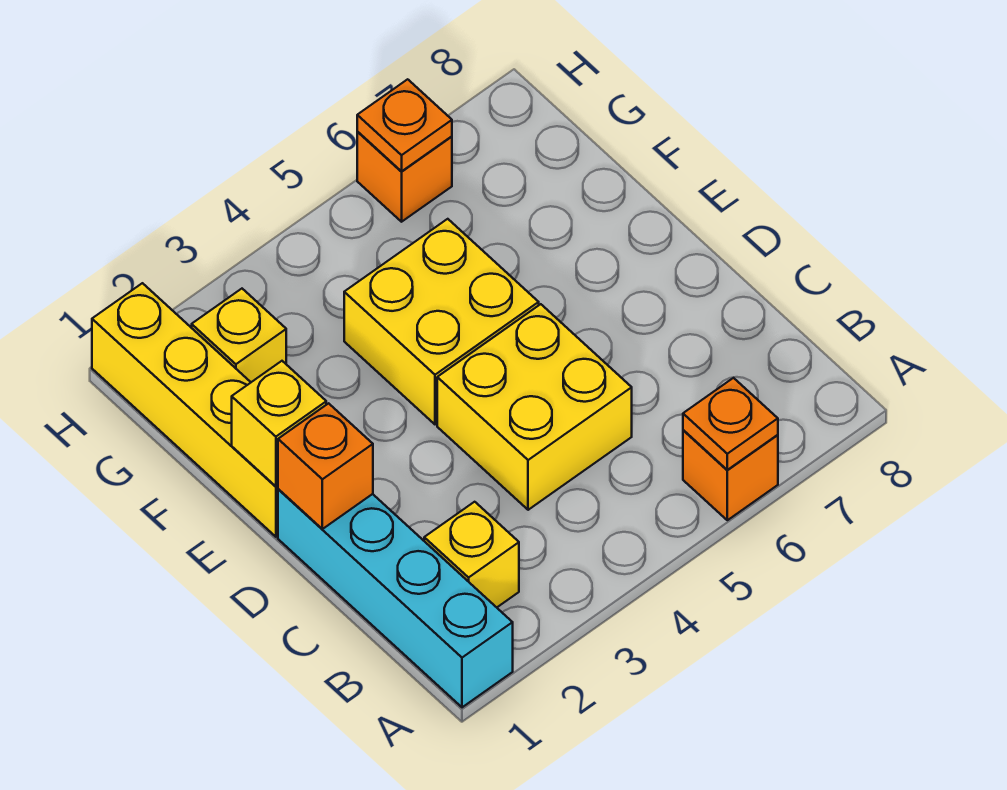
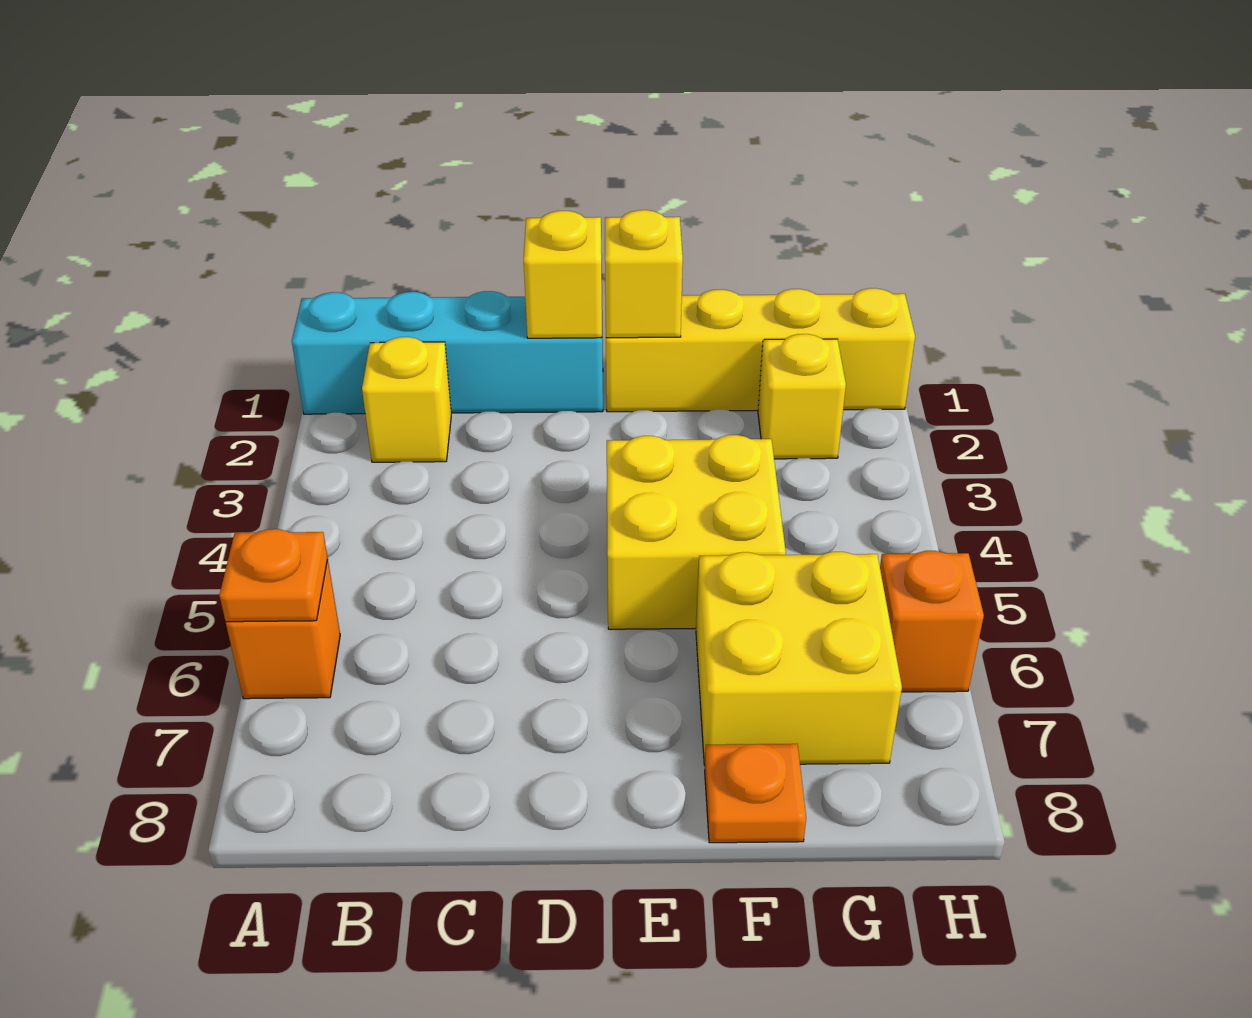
yellow 2x2 brick [437,304,632,510] -> yellow 2x2 brick moved to [696,552,902,765]
orange 1x1 brick [278,403,373,529] -> yellow 1x1 brick [524,211,602,338]
orange 1x1 plate [357,79,452,171] -> orange 1x1 plate moved to [705,744,806,843]

